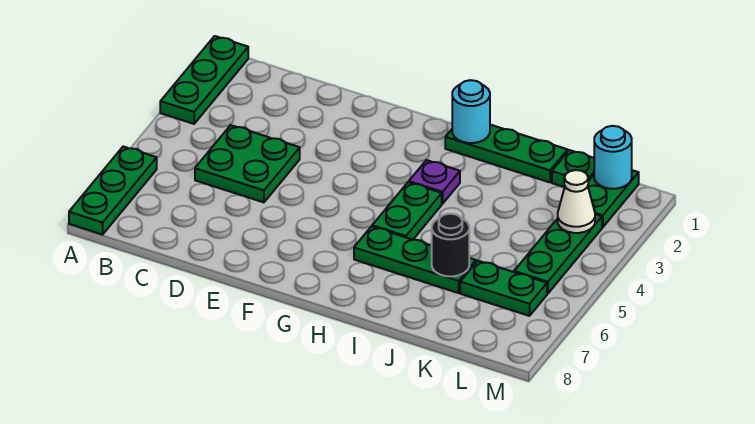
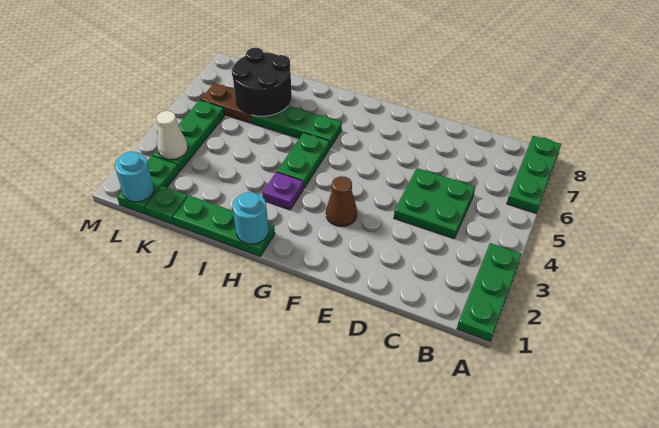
none -> brown 1x1 cone [326,176,357,226]
black 1x1 round brick [432,214,469,276] -> black 2x2 round brick [232,48,292,116]
green 1x2 plate [460,261,547,316] -> brown 1x2 plate [200,83,252,123]

